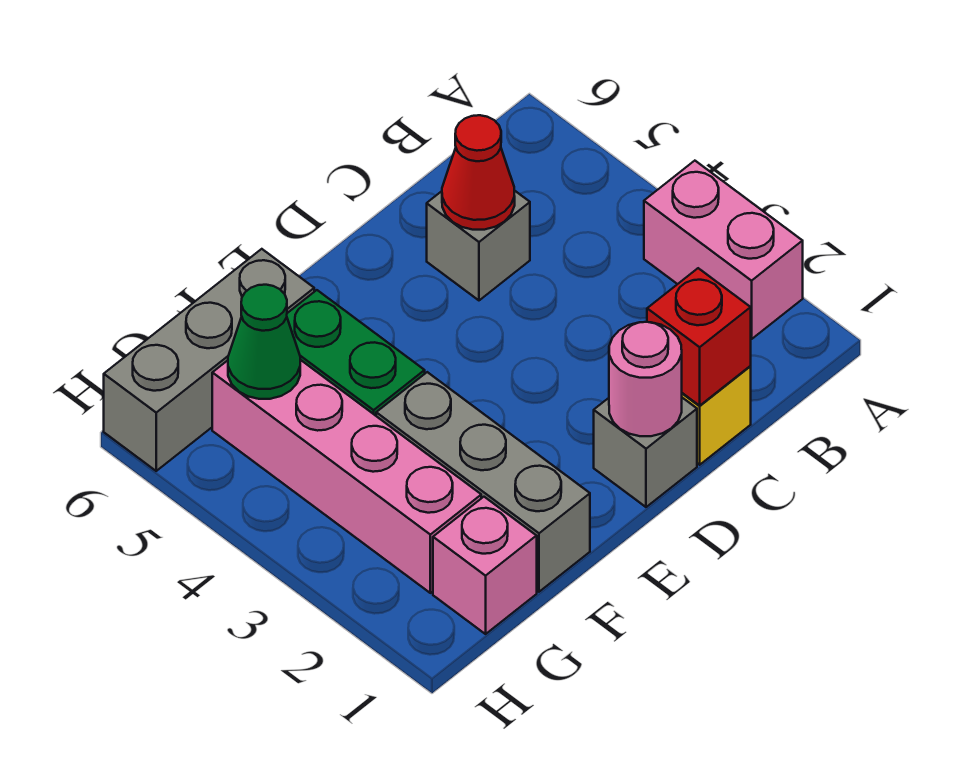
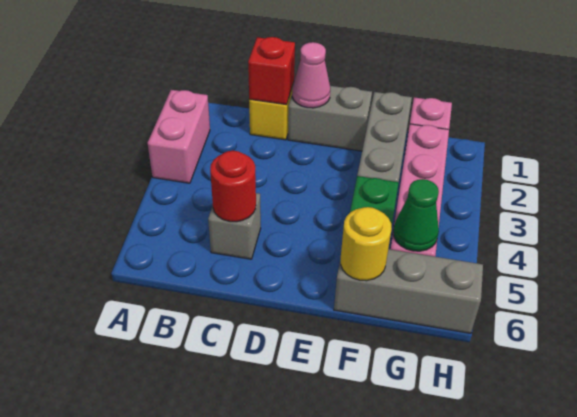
red 1x1 cone [442,115,515,230] -> red 1x1 round brick [210,151,256,222]
grey 1x1 brick [594,398,697,507] -> grey 1x2 brick [288,86,372,151]
pink 1x1 round brick [609,322,682,436] -> pink 1x1 cone [292,42,330,108]
none -> yellow 1x1 round brick [341,207,392,281]

